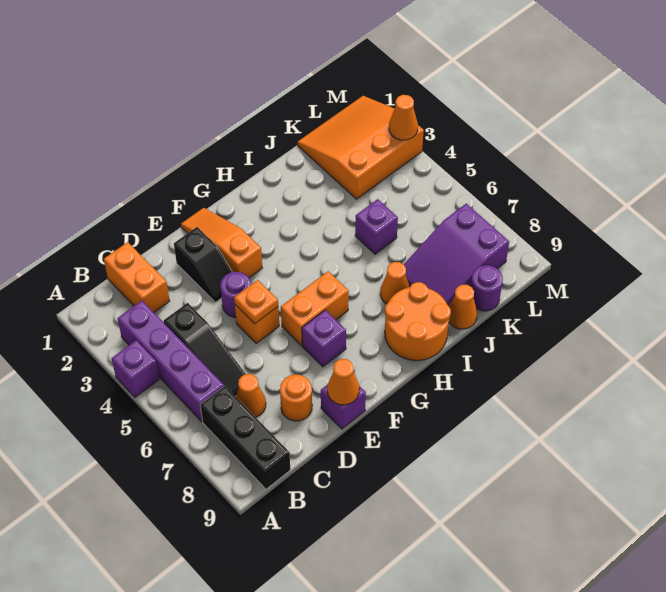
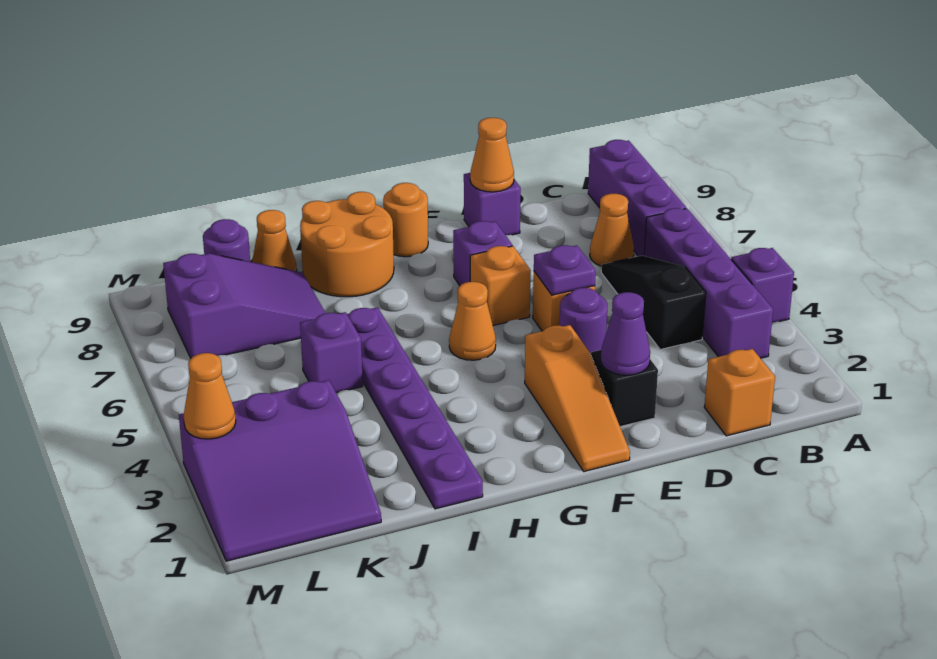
black 1x3 brick [200,386,290,489] -> purple 1x3 brick [588,140,686,256]
orange 1x2 brick [104,242,170,312] -> orange 1x1 brick [704,349,775,436]
orange 1x1 round brick [280,375,312,421] -> orange 1x1 round brick moved to [383,183,428,257]
none -> purple 1x1 cone [601,292,650,375]
orange 1x1 plate [234,280,278,324] -> purple 1x1 plate [534,245,596,295]
orange 1x2 brick [281,271,349,346] -> orange 1x1 brick [470,246,531,325]
none -> purple 1x6 plate [347,307,483,509]
orange 1x1 cone [380,262,410,304] -> orange 1x1 cone moved to [449,282,496,360]
orange 3x3 slope [298,96,424,199] -> purple 3x3 slope [179,380,381,561]

